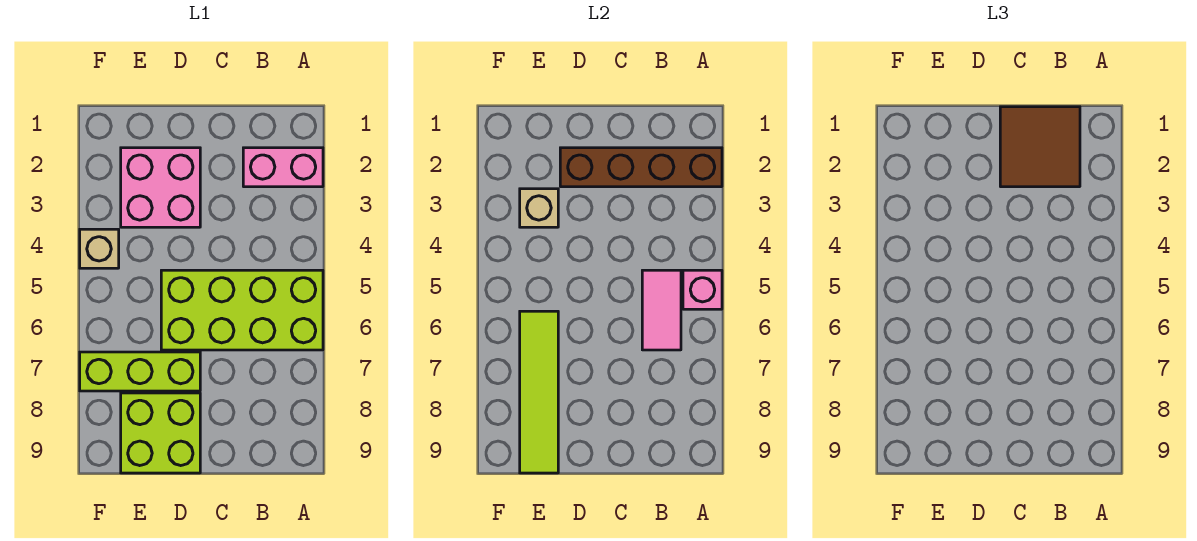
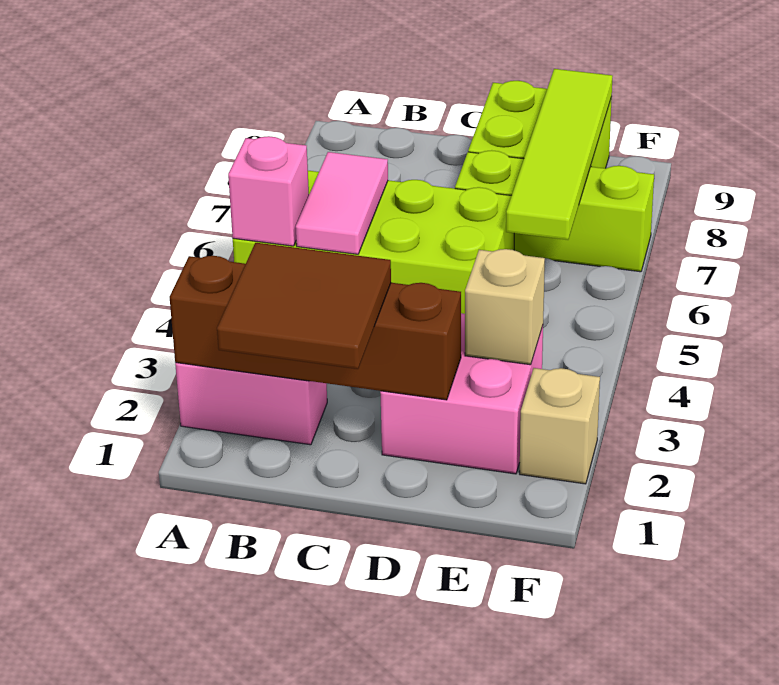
tan 1x1 brick [80,229,119,268] -> tan 1x1 brick moved to [520,368,600,484]

